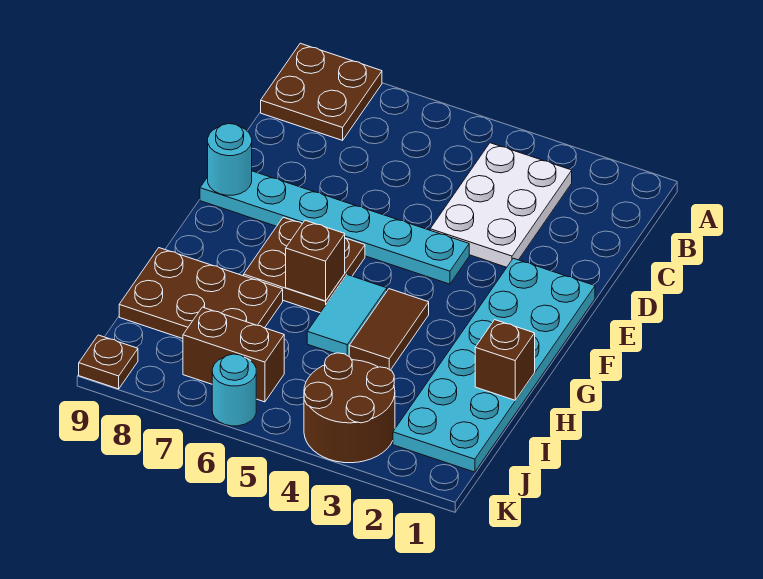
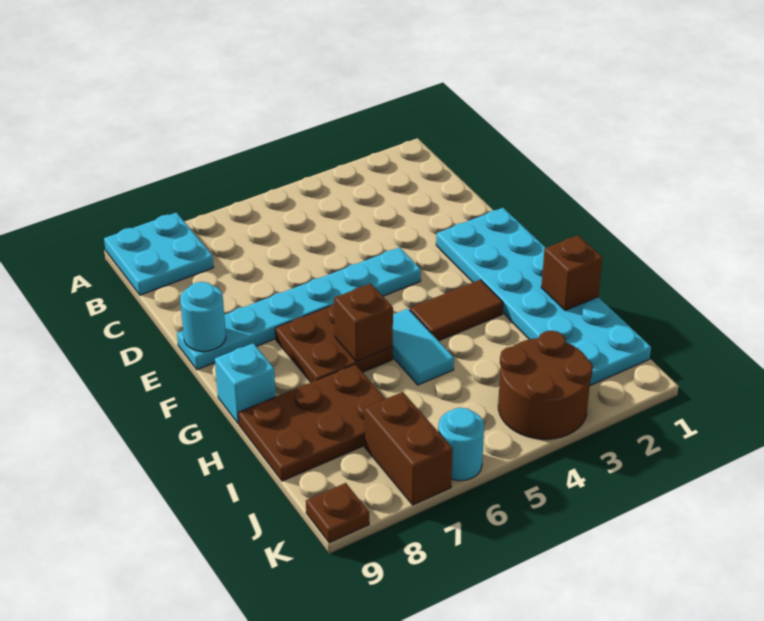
brown 2x2 plate [261,43,382,140] -> cyan 2x2 plate [104,212,214,295]
white 2x3 plate [430,143,572,267] -> none
brown 1x2 tile [349,289,429,370] -> brown 1x2 tile turned to [410,280,503,341]
none -> cyan 1x1 brick [215,343,276,424]
brown 1x2 brick [183,307,284,402] -> brown 1x2 brick turned to [364,392,453,505]

